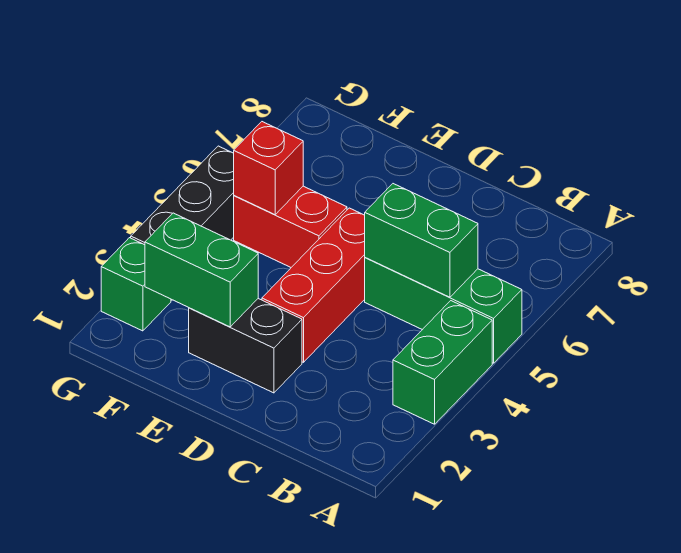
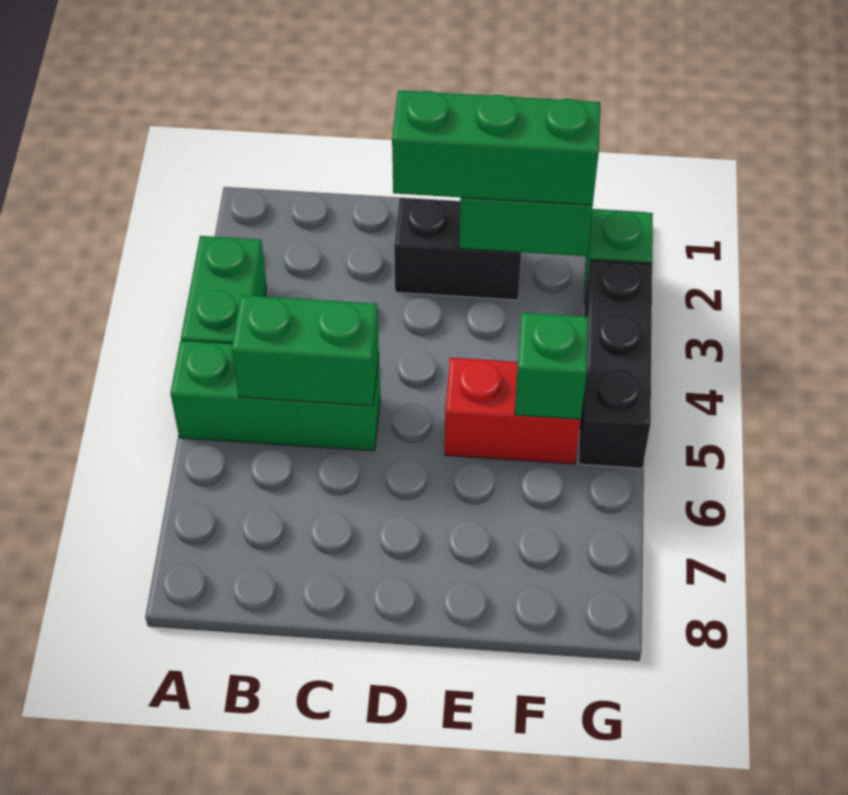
none -> green 1x3 brick [392,90,601,205]
red 1x3 brick [262,208,365,362] -> none
red 1x1 brick [234,122,303,215] -> green 1x1 brick [515,313,589,420]

